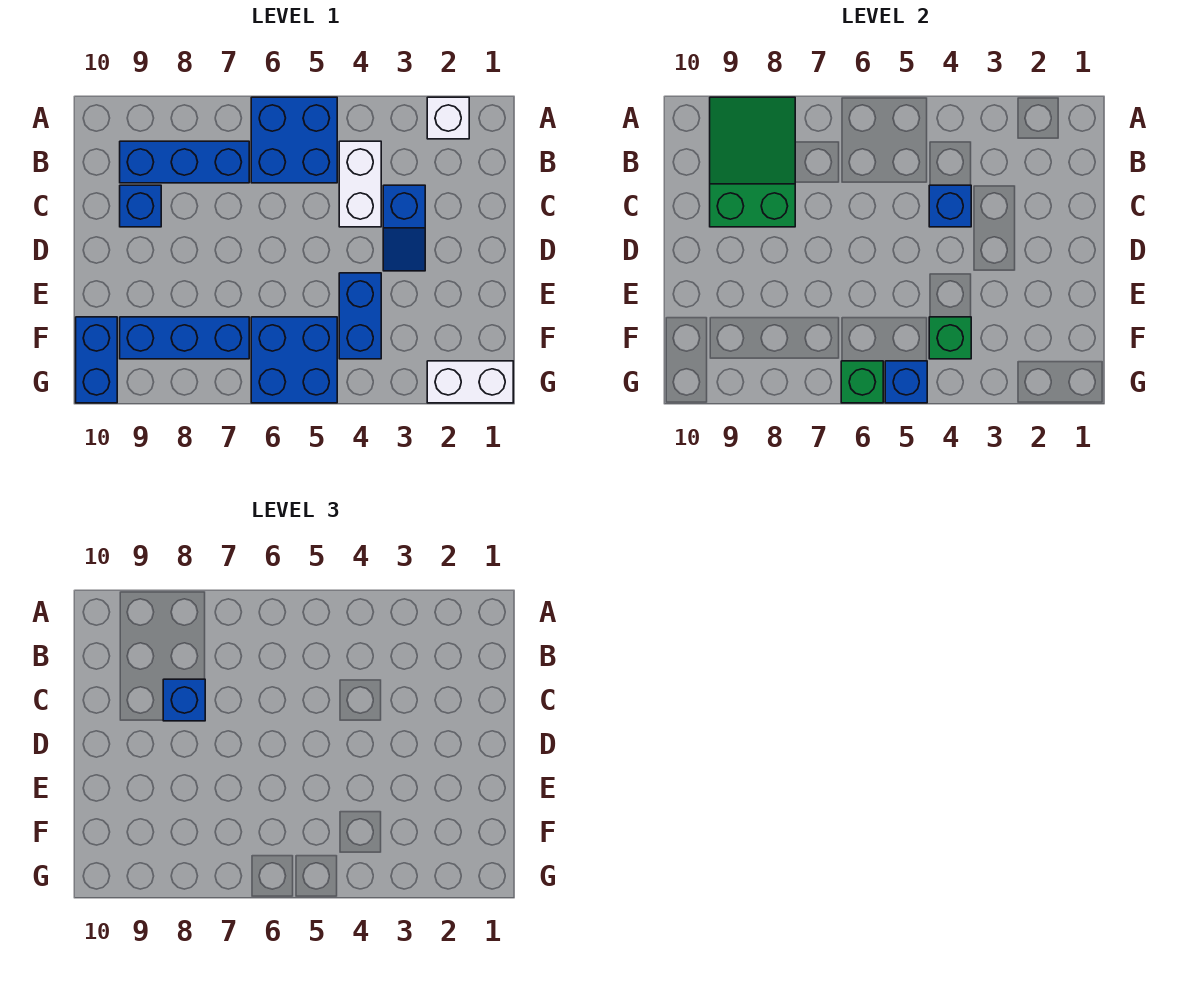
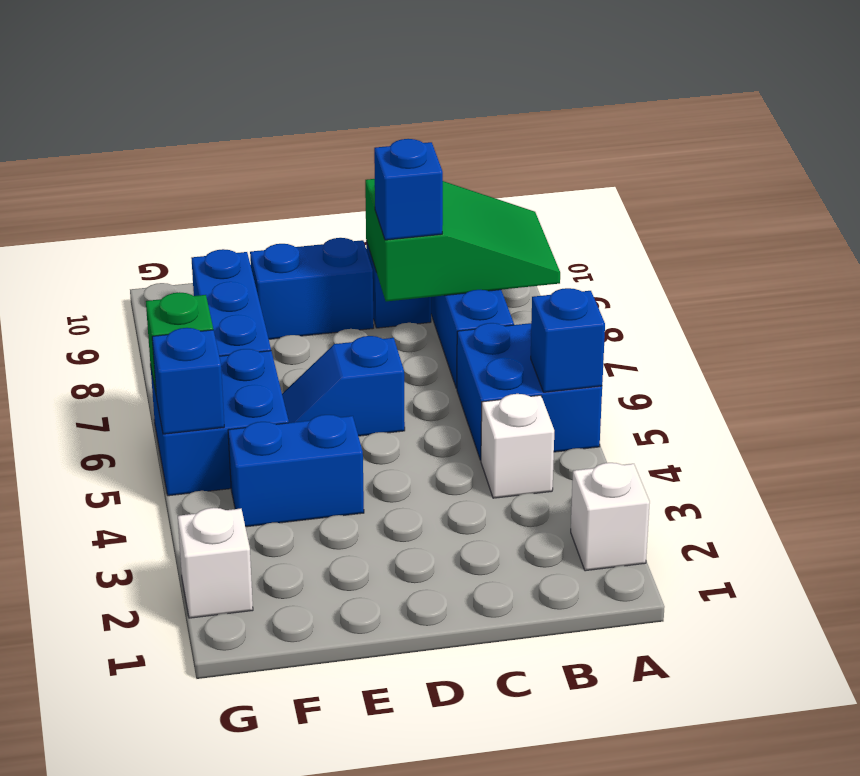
white 1x2 brick [339,141,381,227] -> white 1x1 brick [481,394,554,498]
blue 1x2 slope [383,185,425,271] -> blue 1x2 slope moved to [282,336,405,436]
blue 1x1 brick [929,185,971,227] -> blue 1x1 brick moved to [531,288,605,392]
green 1x1 brick [929,317,971,359] -> none
blue 1x2 brick [76,317,117,403] -> blue 1x2 brick moved to [250,238,374,339]
white 1x2 brick [427,361,513,403] -> white 1x1 brick [178,508,253,618]

